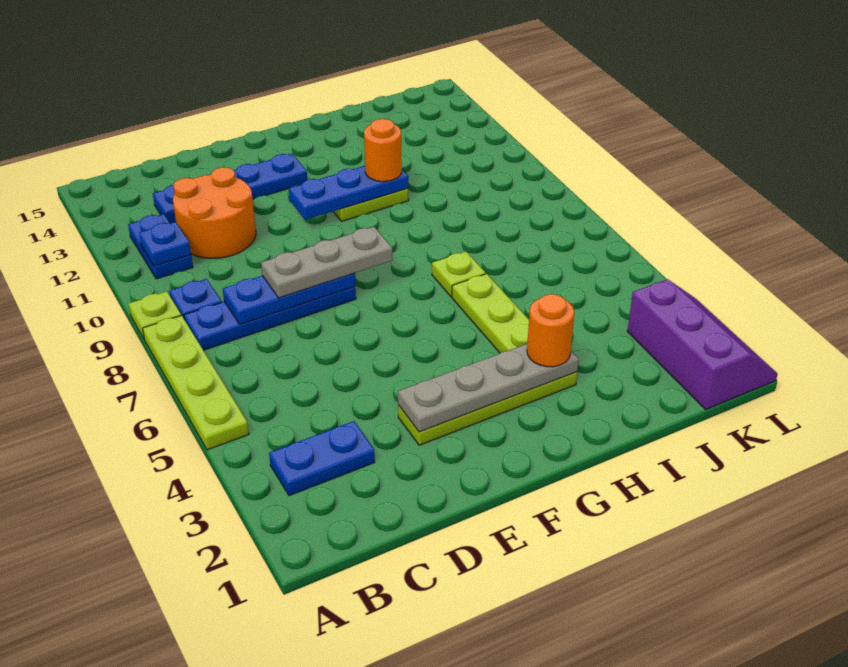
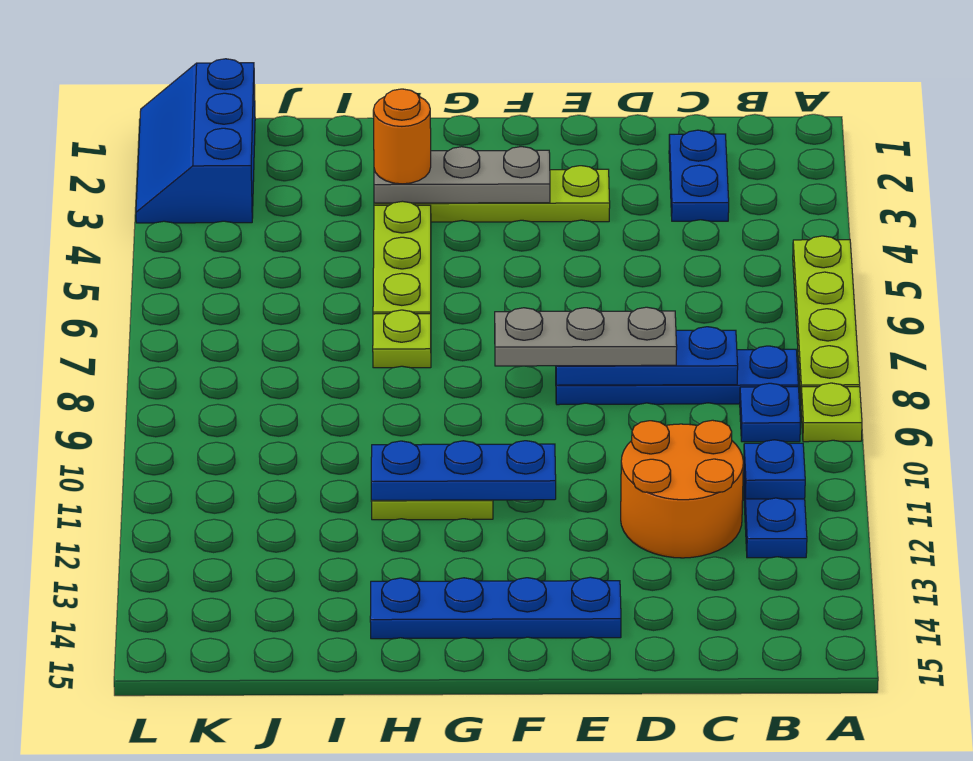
blue 1x2 plate [269,421,375,496] -> blue 1x2 plate turned to [669,130,729,221]
blue 1x4 plate [153,154,307,223] -> blue 1x4 plate moved to [370,577,621,639]
grey 1x4 plate [398,344,579,432] -> grey 1x3 plate [374,147,550,203]
orange 1x1 round brick [364,119,402,182] -> none
purple 2x3 slope [627,279,778,409] -> blue 2x3 slope [136,59,255,223]

